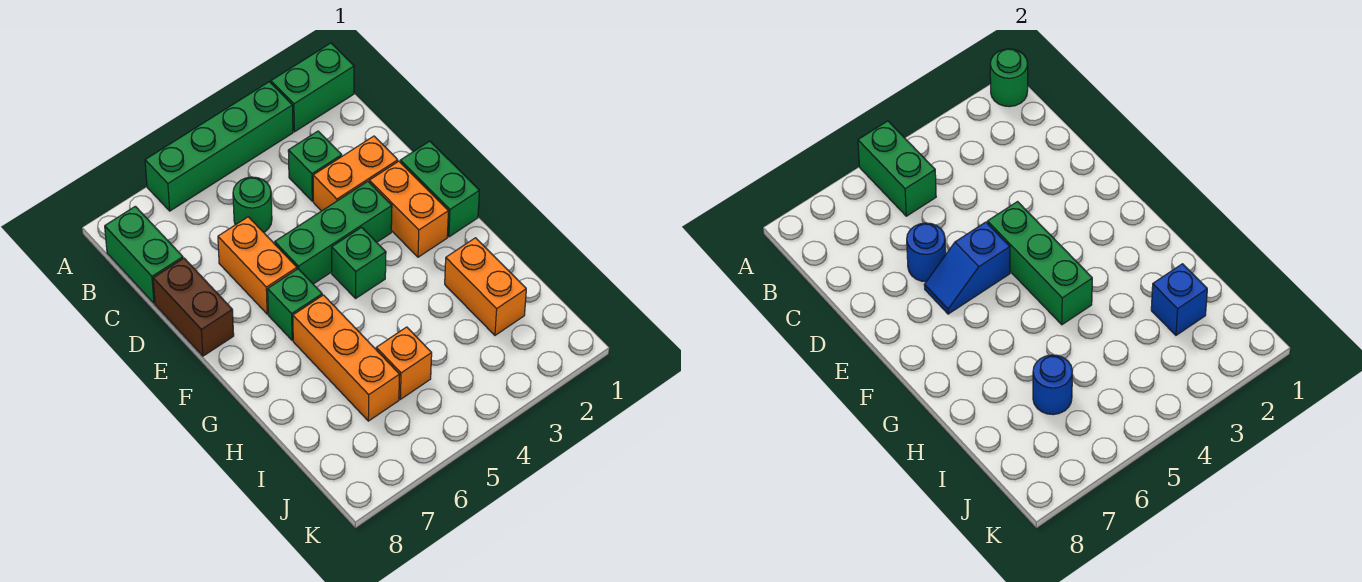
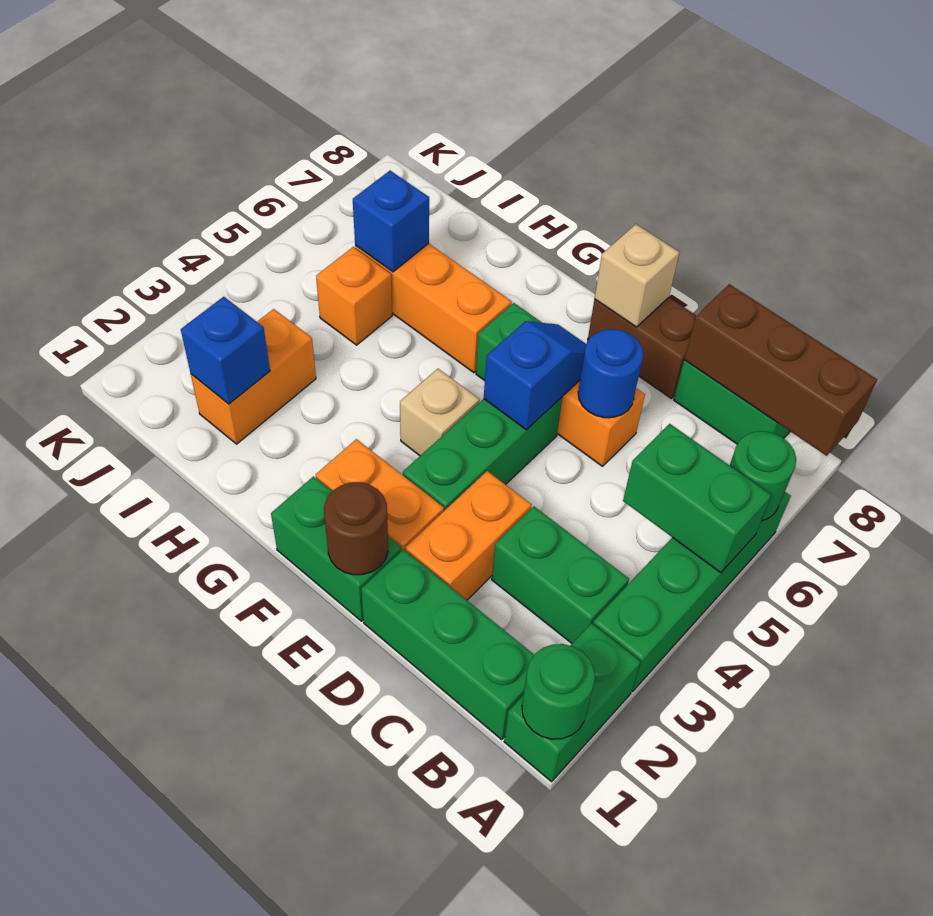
none -> brown 1x3 brick [684,284,877,456]
green 1x1 brick [288,131,342,201] -> green 1x2 brick [492,507,629,643]
green 1x1 round brick [233,177,272,232] -> green 1x1 round brick moved to [730,431,796,521]
none -> brown 1x1 round brick [324,482,388,575]
green 1x3 brick [987,202,1092,325] -> green 1x3 brick moved to [361,549,534,740]
none -> tan 1x1 brick [595,224,679,327]
green 1x1 brick [332,227,386,298] -> tan 1x1 brick [400,369,480,456]
orange 1x2 brick [445,238,526,335] -> orange 1x2 brick turned to [191,309,316,444]
blue 1x1 round brick [1033,355,1072,415] -> blue 1x1 brick [353,171,429,272]

